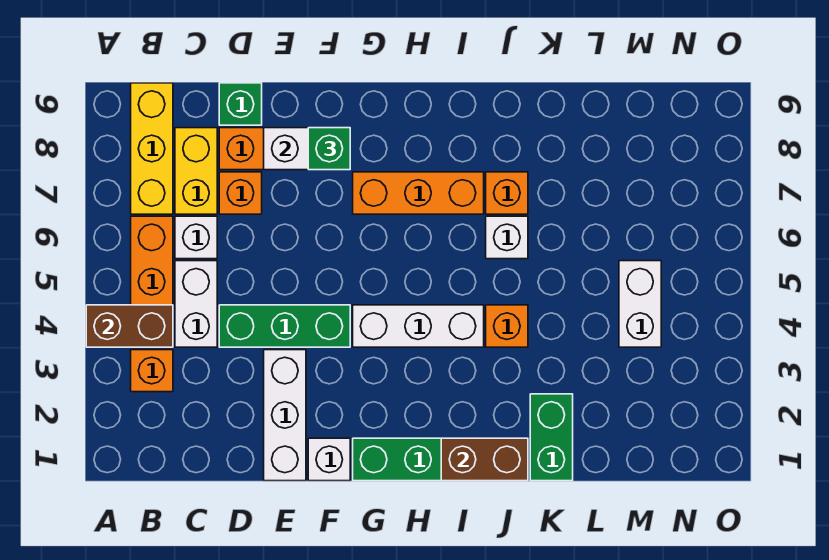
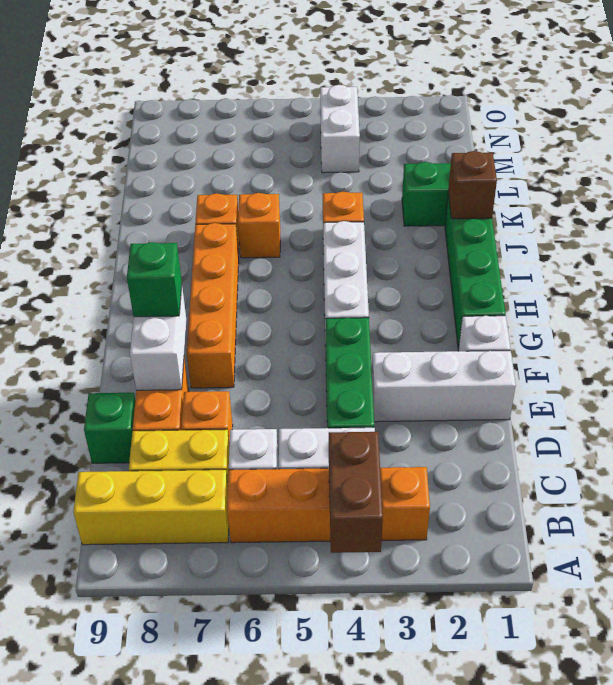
orange 1x3 brick [353,172,484,214] -> orange 1x4 brick [187,223,239,388]
brown 1x2 brick [441,438,528,481] -> brown 1x1 brick [448,151,497,219]
white 1x1 brick [486,216,528,259] -> orange 1x1 brick [238,193,280,258]
white 1x2 brick [619,261,661,347] -> white 1x2 brick turned to [320,85,360,173]

